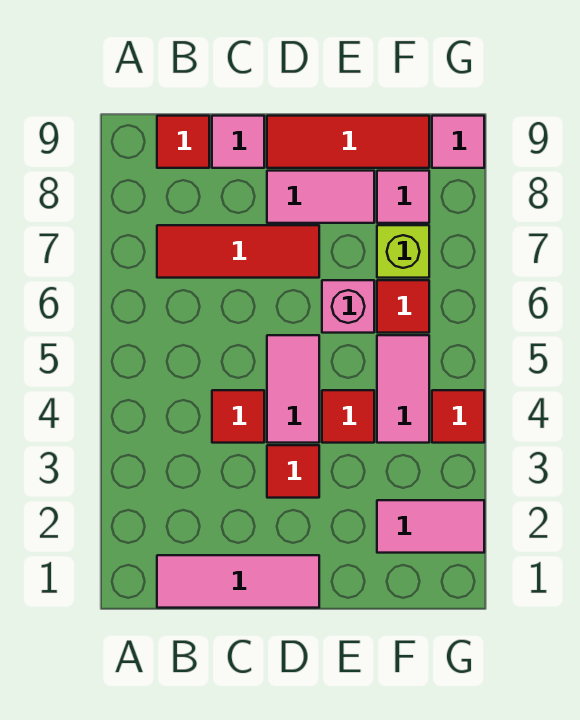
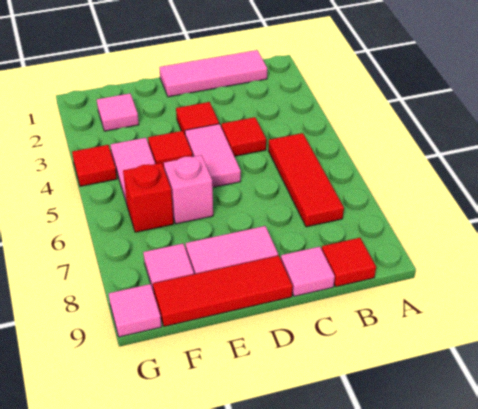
red 1x3 tile [157,225,319,278] -> red 1x3 tile turned to [268,133,344,227]
pink 1x2 tile [377,500,484,553] -> pink 1x1 tile [97,93,139,131]
red 1x1 tile [377,280,429,333] -> red 1x1 brick [123,163,174,232]
lime 1x1 brick [377,225,429,278] -> none

